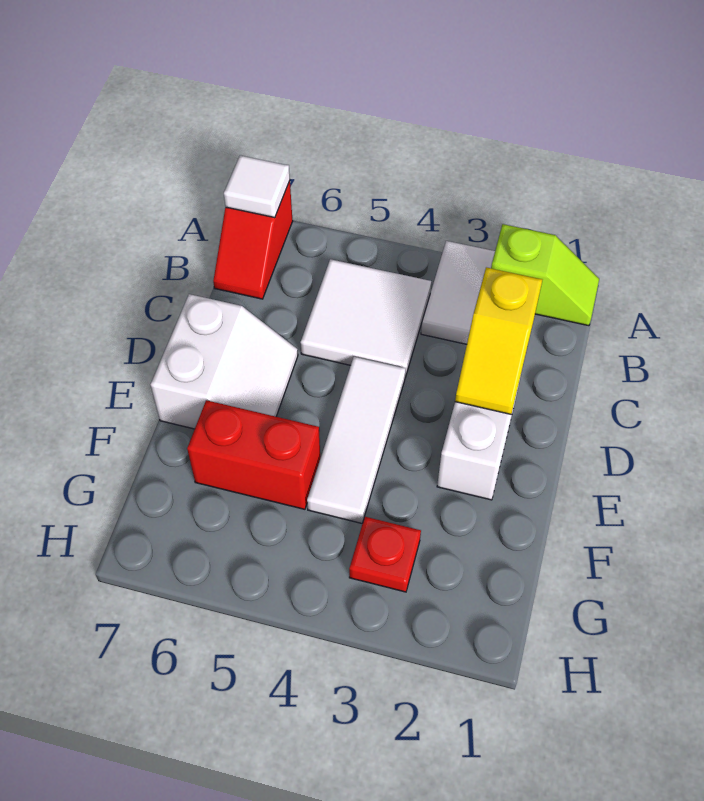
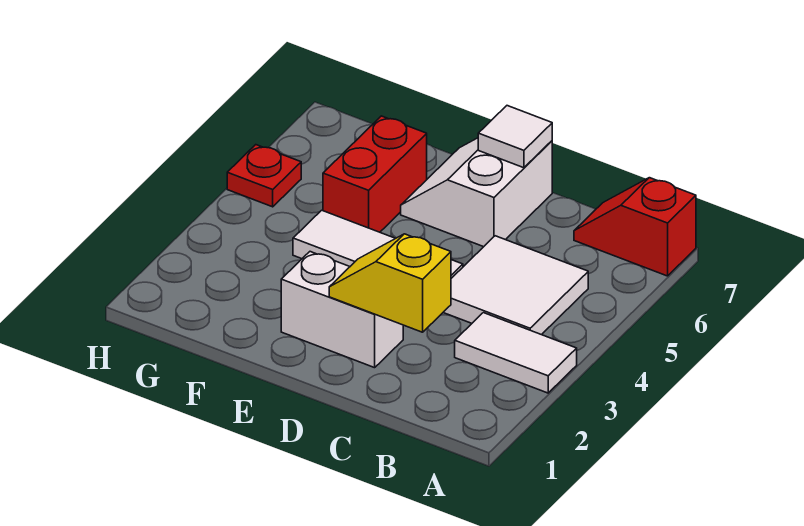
lime 1x2 slope [491,224,599,326] -> none
white 1x1 tile [224,155,290,218] -> white 1x1 tile moved to [478,106,552,168]
white 2x2 slope [151,294,298,429] -> white 2x2 slope turned to [401,138,552,247]
red 1x1 plate [349,517,421,592] -> red 1x1 plate moved to [227,145,301,207]

